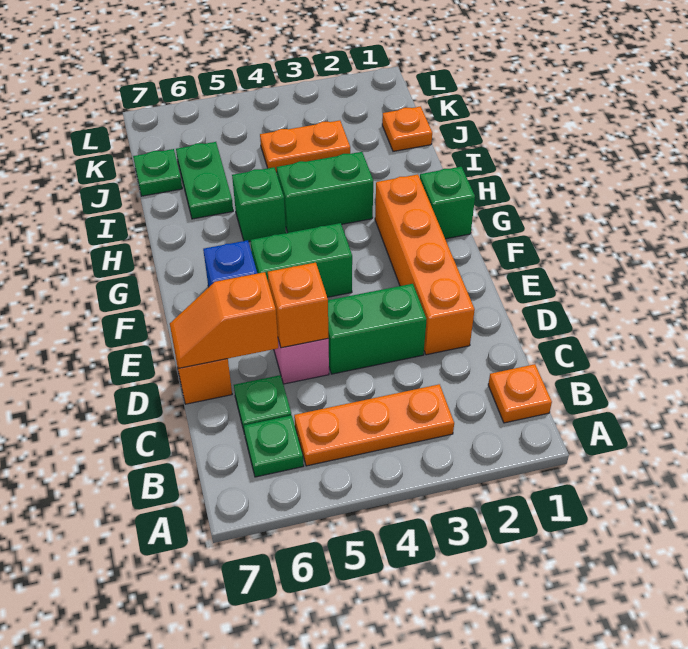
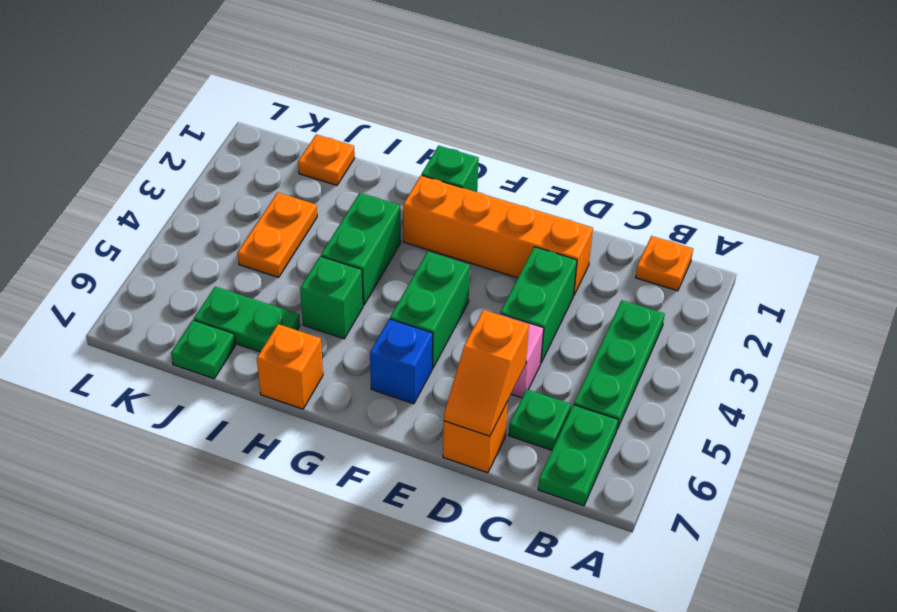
orange 1x3 plate [294,384,454,466] -> green 1x3 plate [574,300,665,429]
green 1x1 plate [244,415,304,477] -> green 1x2 plate [538,405,618,506]
orange 1x1 brick [268,262,329,348] -> orange 1x1 brick moved to [257,324,323,409]

